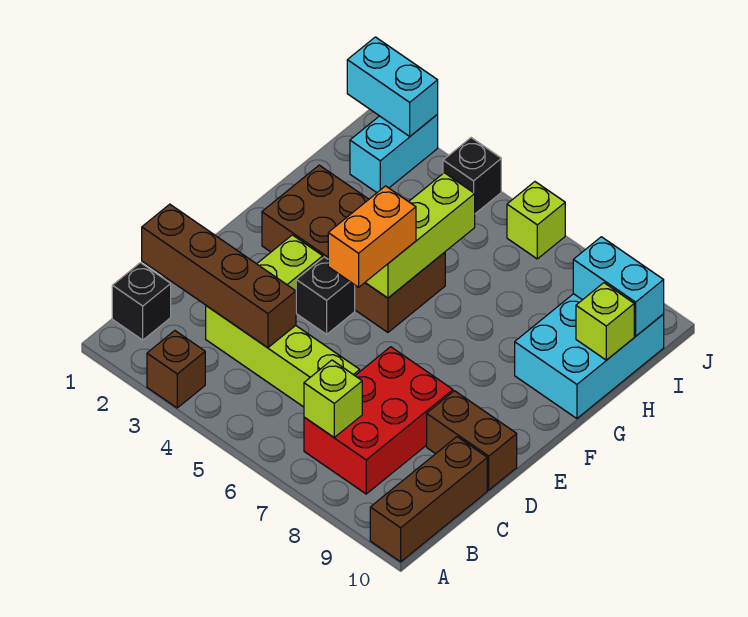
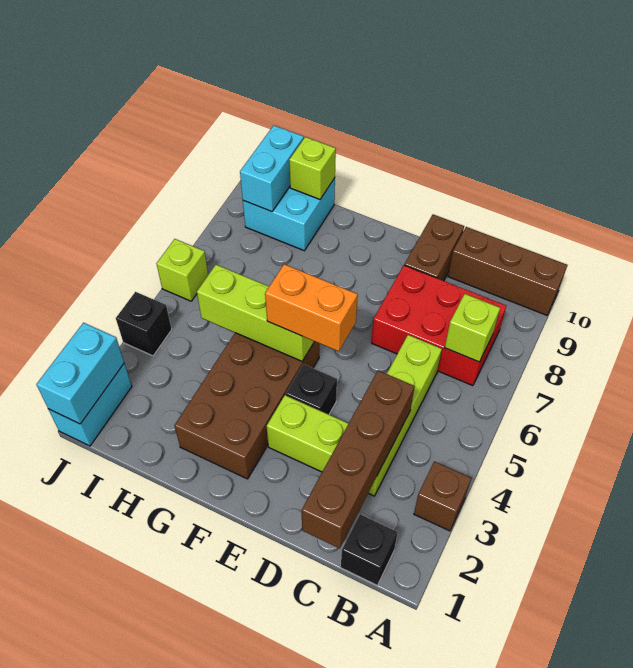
cyan 2x3 brick [515,294,664,418] -> cyan 2x2 brick [243,178,335,251]
cyan 1x2 brick [350,115,438,192] -> cyan 1x2 brick turned to [48,363,132,446]

